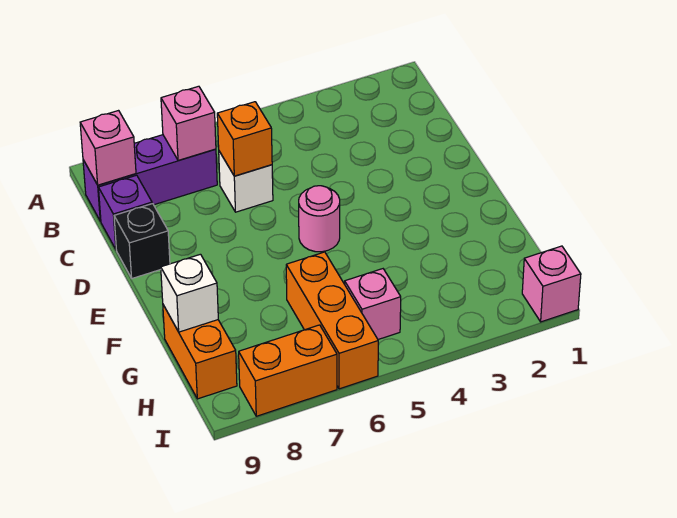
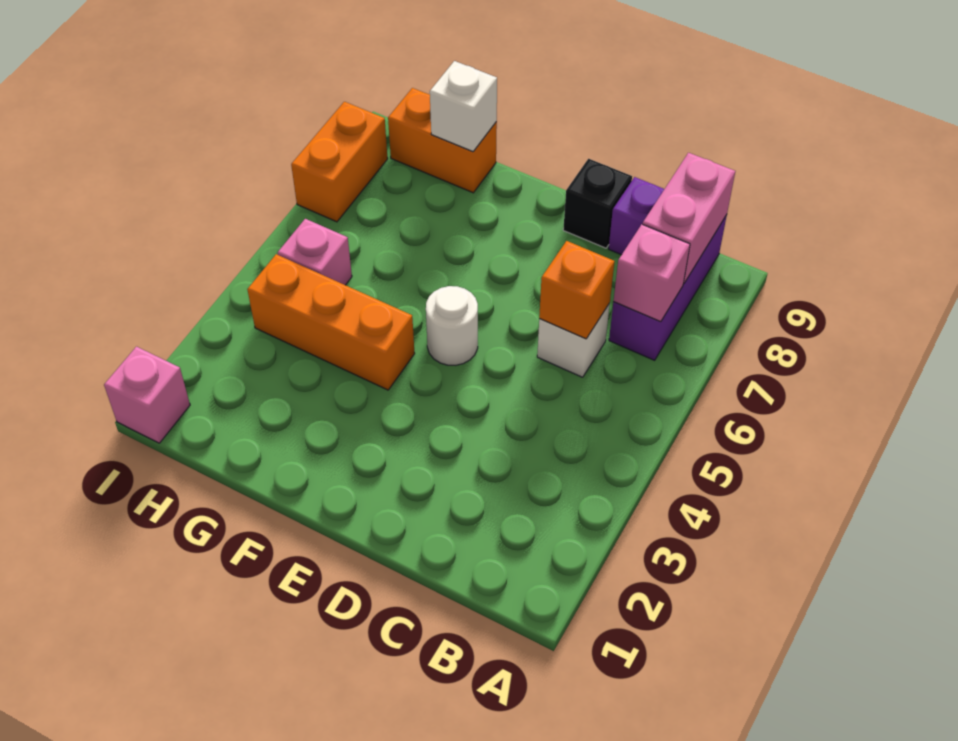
pink 1x1 brick [80,111,136,185] -> pink 1x2 brick [643,153,735,284]
pink 1x1 round brick [299,186,340,252] -> white 1x1 round brick [426,286,478,365]
orange 1x3 brick [286,252,378,389] -> orange 1x3 brick moved to [247,254,415,390]

